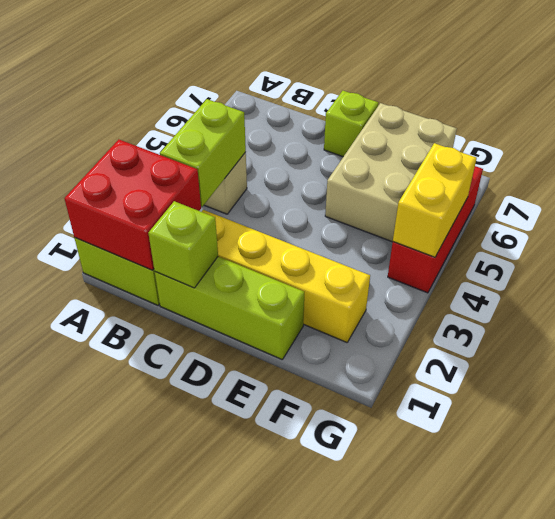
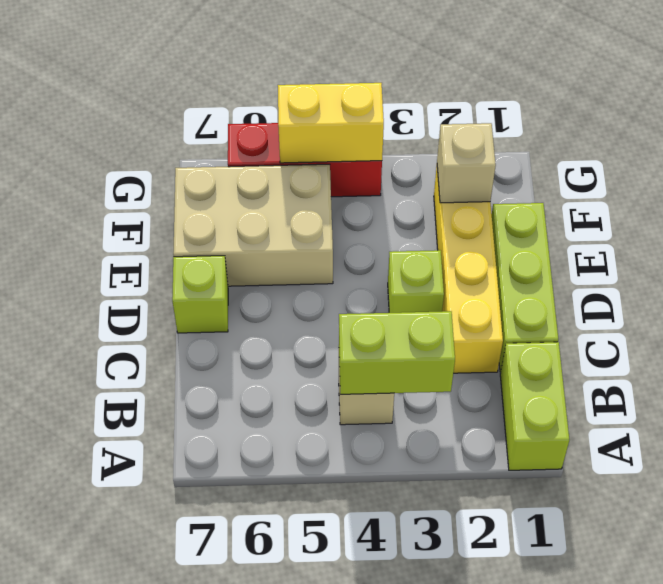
red 2x2 brick [64,140,201,270] -> none
lime 1x1 brick [148,201,218,288] -> lime 1x1 brick moved to [388,250,444,313]
none -> tan 1x1 brick [437,123,496,203]

